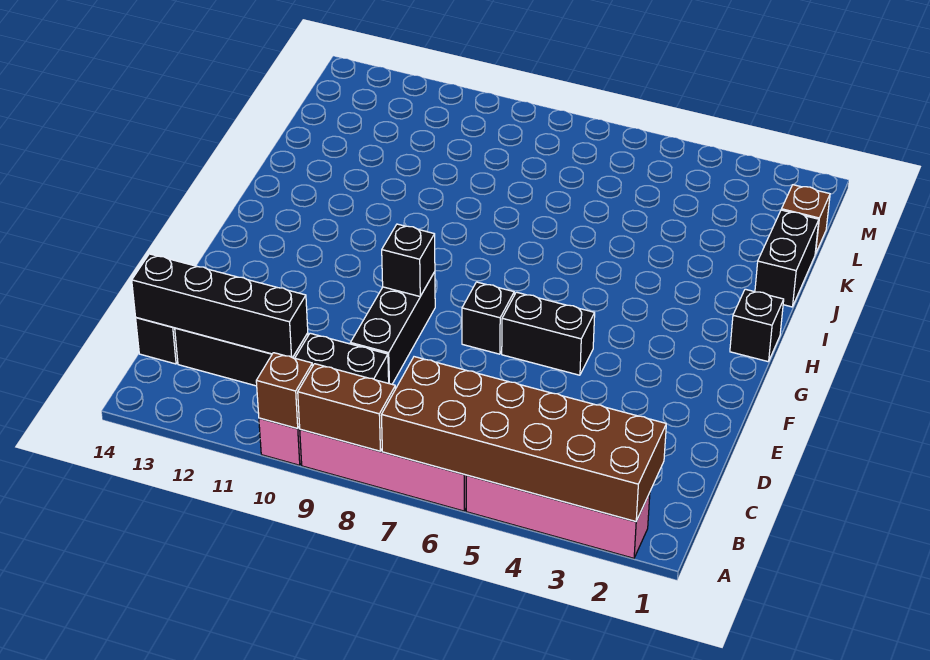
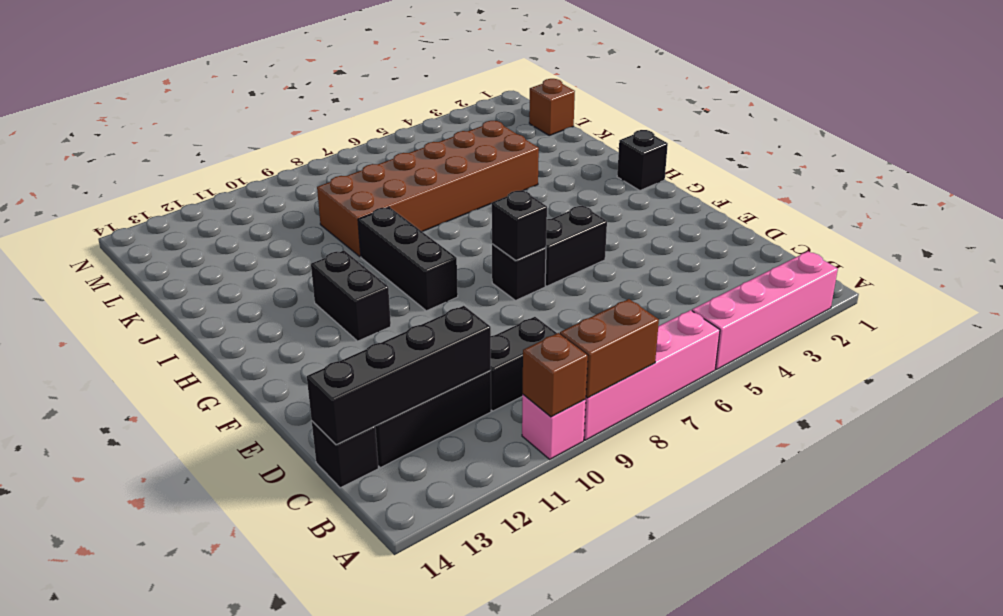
brown 2x6 brick [381,357,666,521] -> brown 2x6 brick moved to [317,121,539,257]
black 1x3 brick [350,272,435,384] -> black 1x3 brick moved to [358,207,458,311]
black 1x1 brick [382,224,435,296] -> black 1x1 brick moved to [492,190,547,260]
black 1x2 brick [755,210,819,307] -> black 1x2 brick moved to [311,250,391,341]

